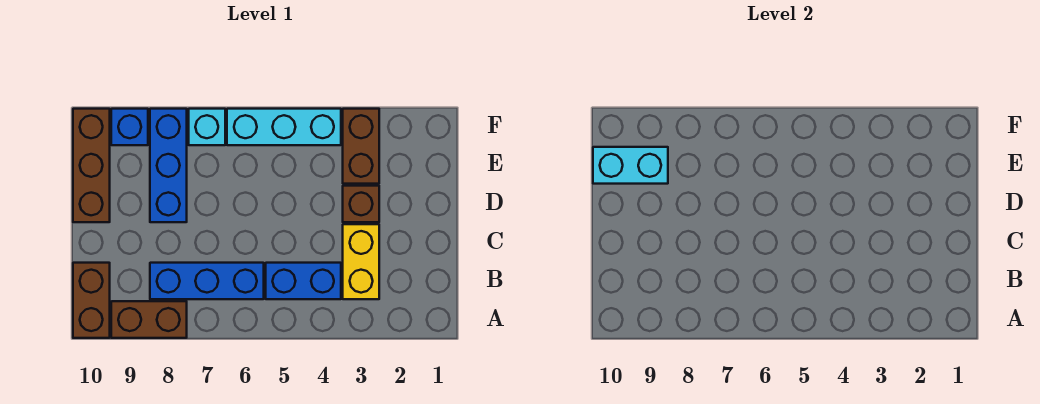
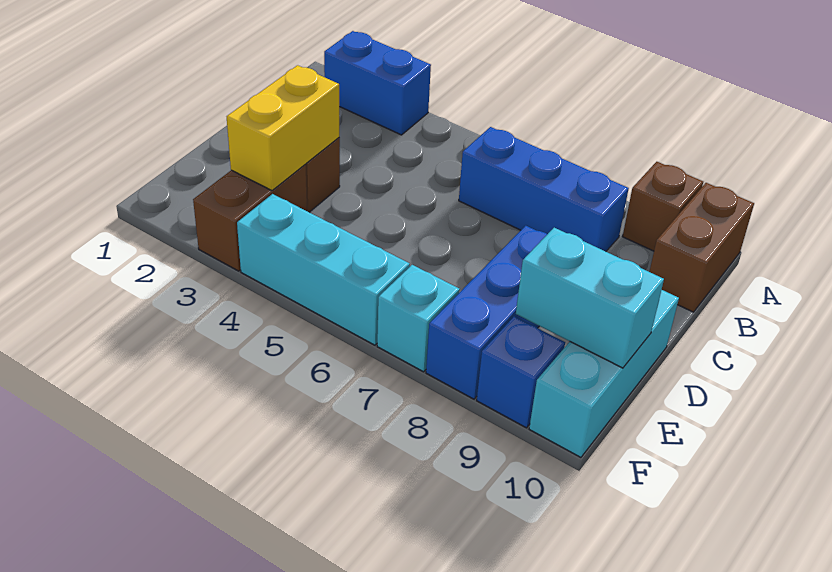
brown 1x2 brick [111,301,187,338] -> brown 1x1 brick [622,162,703,251]
yellow 1x2 brick [343,224,379,299] -> yellow 1x2 brick moved to [227,65,339,191]
blue 1x2 brick [266,263,341,299] -> blue 1x2 brick moved to [324,31,431,135]
brown 1x3 brick [73,109,110,222] -> cyan 1x3 brick [529,290,679,457]

